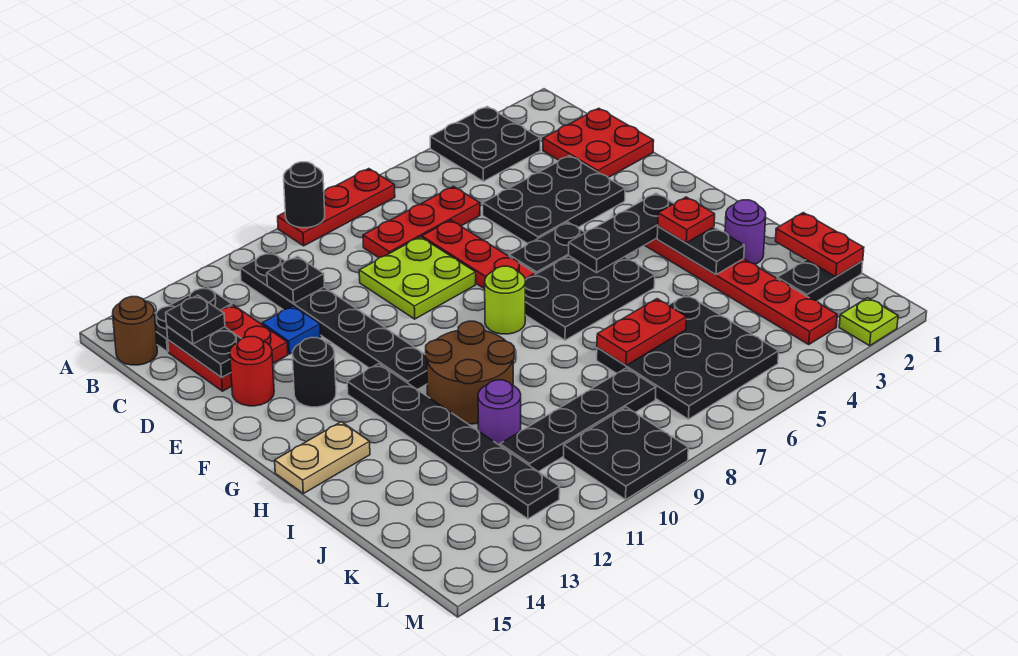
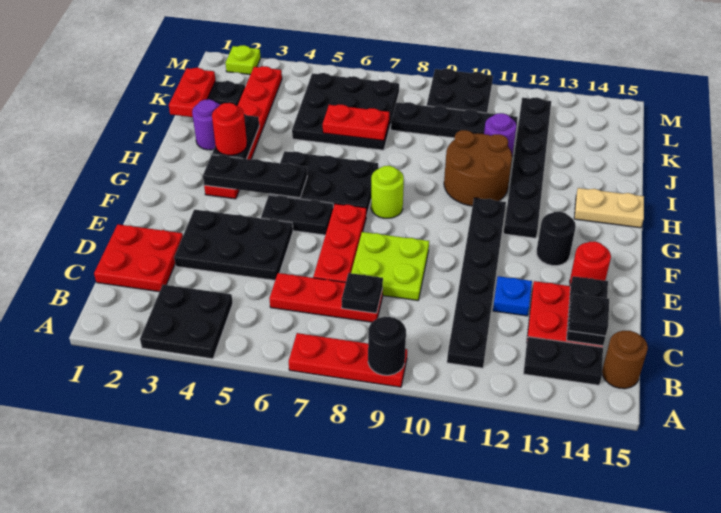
black 1x1 plate [267,256,324,304] -> black 1x1 plate moved to [342,273,383,313]
red 1x1 plate [658,197,715,243] -> red 1x1 round brick [212,103,247,155]

